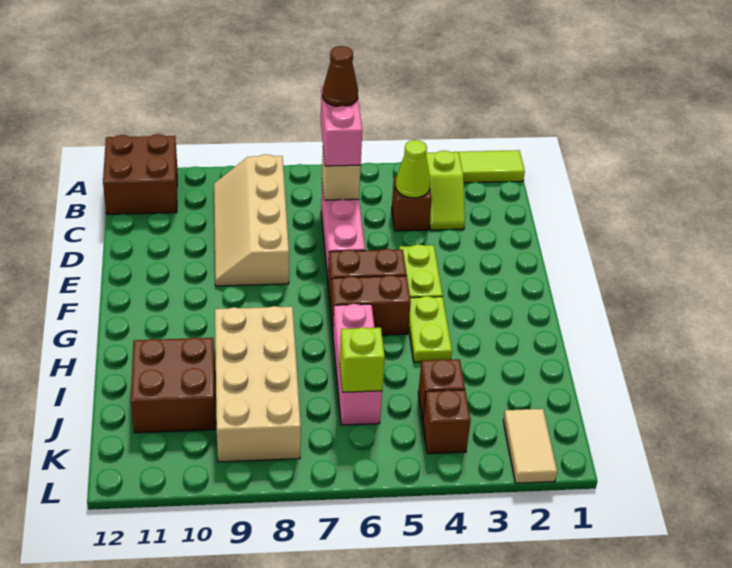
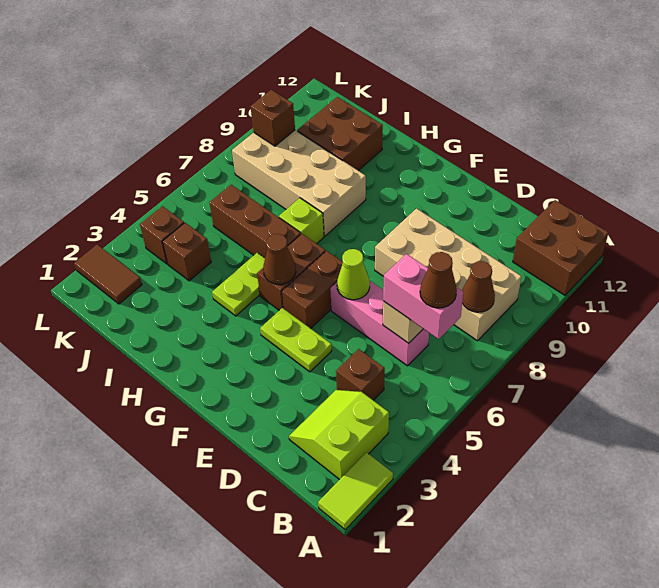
lime 1x2 slope [426,151,465,230] -> lime 2x2 slope [289,390,389,480]
tan 2x4 slope [214,154,289,286] -> tan 2x4 brick [375,209,522,341]
none -> brown 1x1 cone [462,261,495,312]
lime 1x1 cone [396,140,430,198] -> lime 1x1 cone moved to [337,249,370,300]
lime 1x2 plate [409,296,452,362] -> lime 1x2 plate turned to [212,253,265,316]
none -> brown 1x1 cone [263,234,296,284]
pink 1x3 brick [333,304,382,425] -> brown 1x3 brick [210,185,301,258]
lime 1x1 brick [340,327,385,392] -> lime 1x1 brick moved to [279,198,324,244]
tan 1x2 tile [503,409,557,483] -> brown 1x2 tile [74,245,142,304]
none -> brown 1x1 brick [251,90,295,146]

